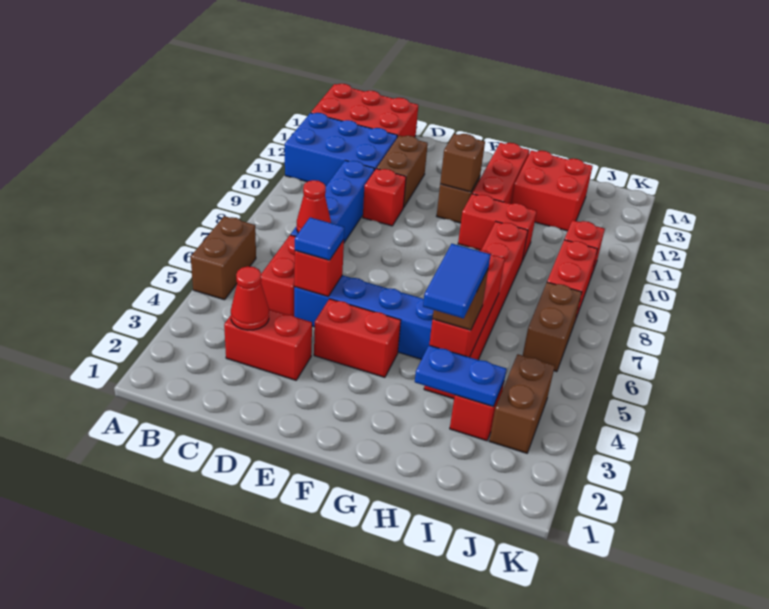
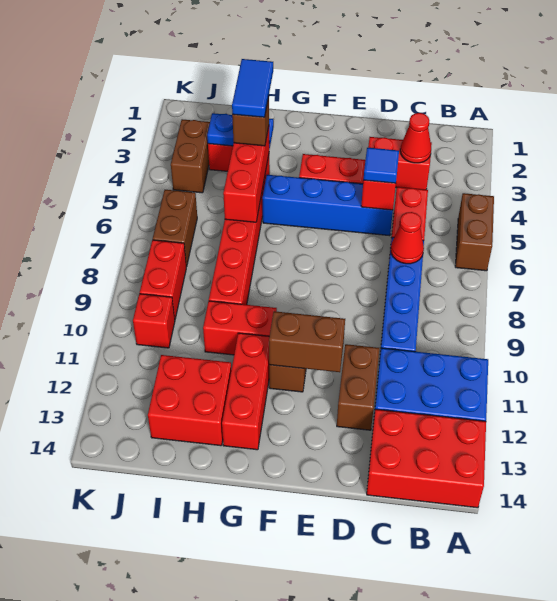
red 1x1 brick [363,168,406,226] -> none
brown 1x1 brick [440,134,485,192] -> brown 1x2 brick [269,311,345,372]

